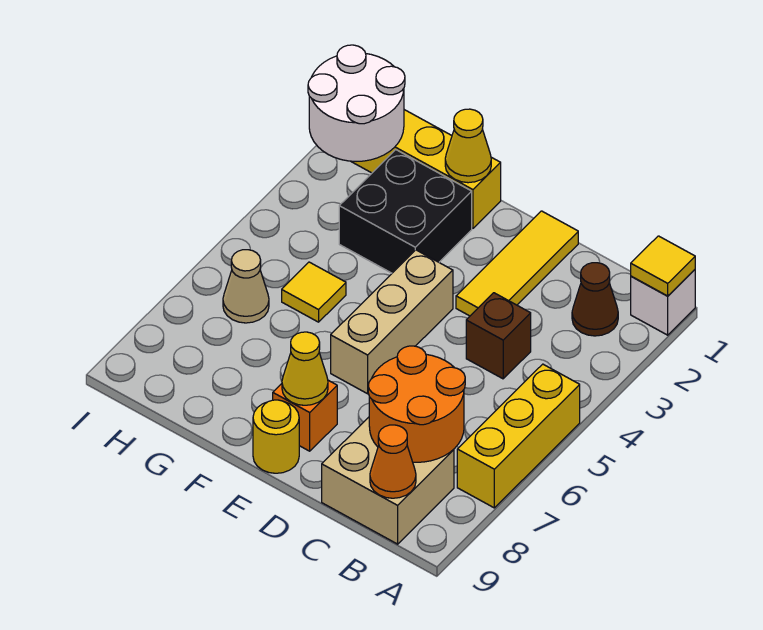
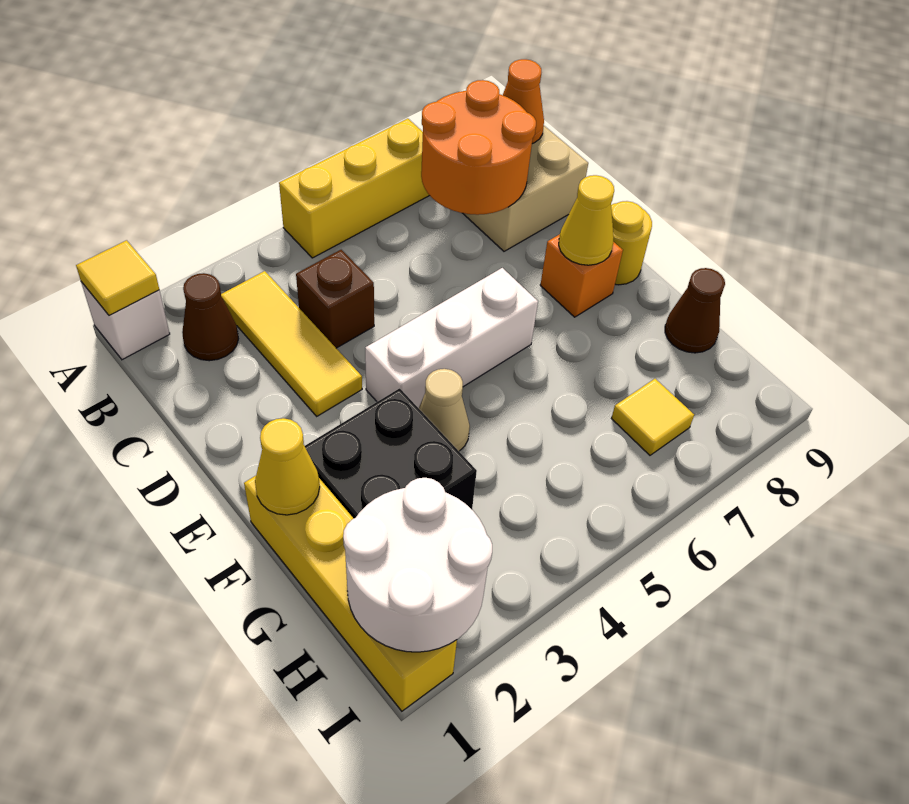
yellow 1x3 tile [456,211,578,316] -> yellow 1x3 tile turned to [221,271,362,416]
tan 1x3 brick [331,250,453,394] -> white 1x3 brick [365,268,538,408]
yellow 1x1 tile [282,262,346,322] -> yellow 1x1 tile moved to [611,379,694,455]
none -> brown 1x1 cone [665,268,725,353]
tan 1x1 cone [223,250,269,323] -> tan 1x1 cone moved to [419,369,470,451]

